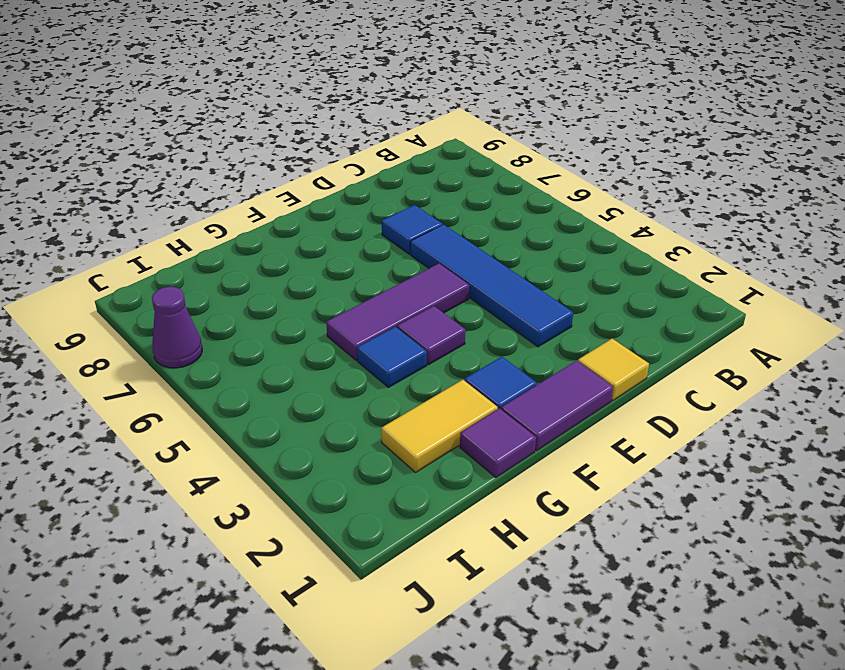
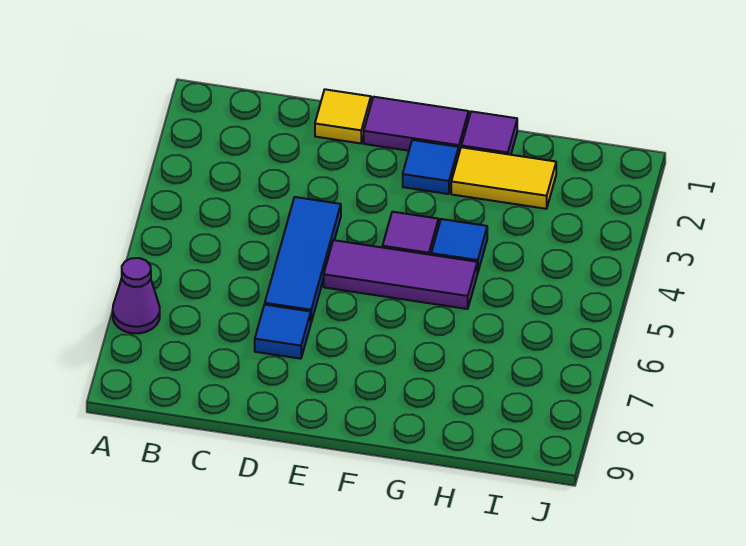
blue 1x4 tile [410,225,573,347] -> blue 1x3 tile [265,197,341,322]
purple 1x1 cone [152,287,202,368] -> purple 1x1 cone moved to [113,258,160,333]

